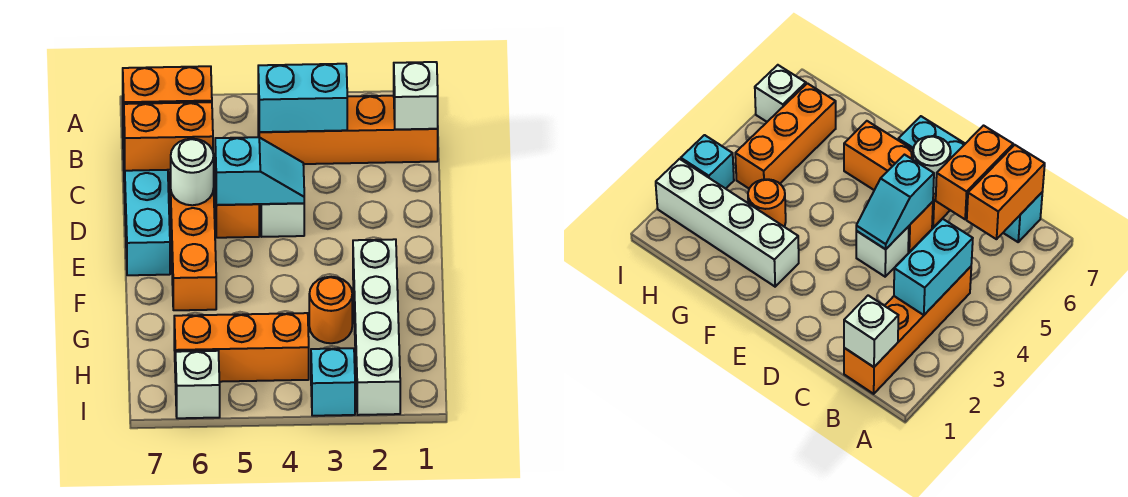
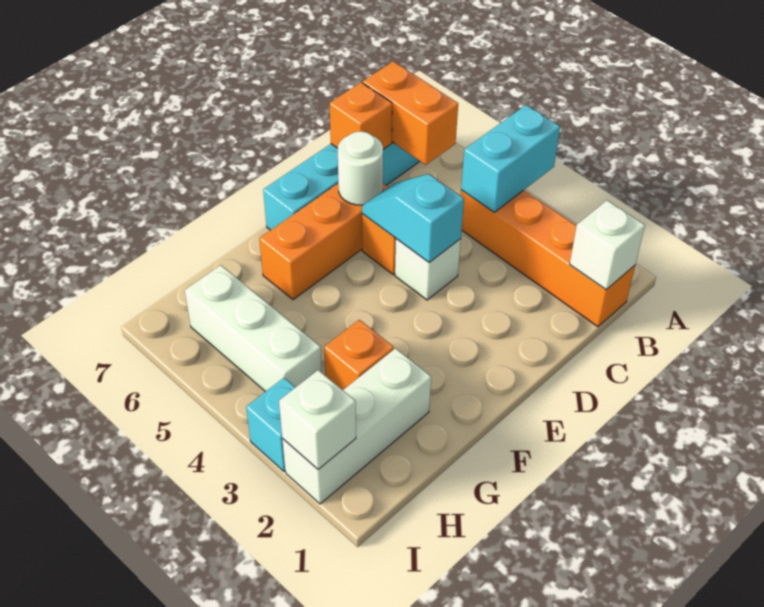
cyan 1x2 brick [258,64,347,132] -> cyan 1x2 brick turned to [461,105,560,212]
orange 1x2 brick [124,102,213,171] -> orange 1x1 brick [330,82,392,149]
cyan 1x2 slope [215,137,304,205] -> cyan 1x2 slope turned to [362,174,464,263]
white 1x4 brick [353,239,400,415] -> white 1x3 brick [282,348,431,504]
orange 1x1 round brick [309,277,352,343] -> orange 1x1 brick [324,320,394,390]
orange 1x3 brick [174,313,309,382] -> white 1x3 brick [185,265,322,392]
white 1x1 brick [176,351,220,418] -> white 1x1 brick moved to [279,370,356,469]

